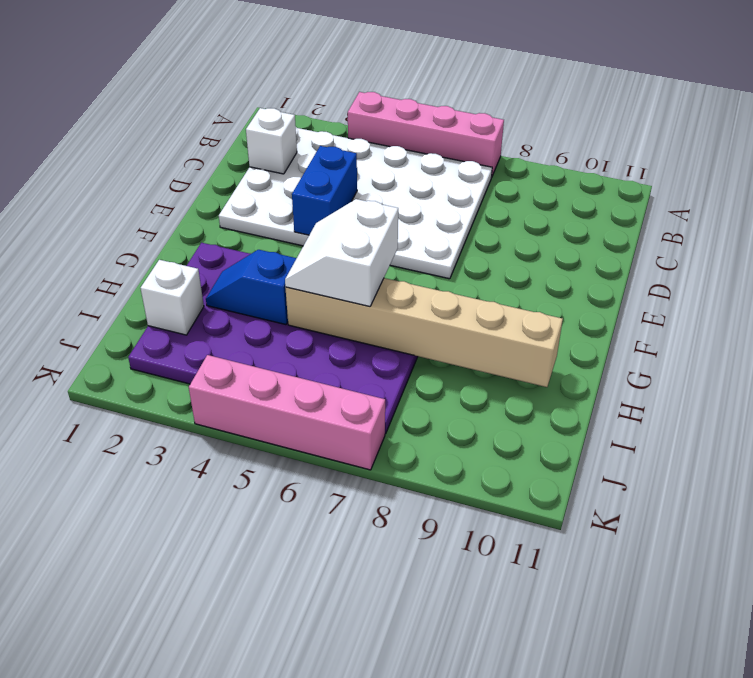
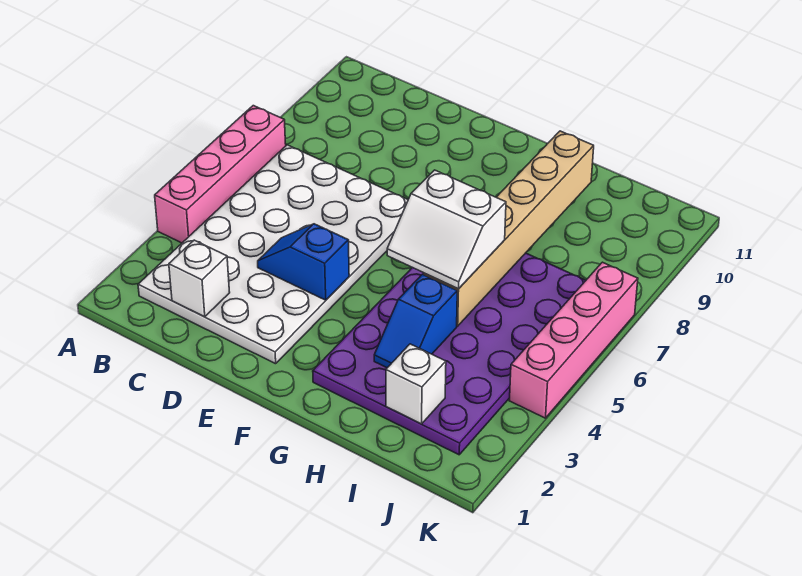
blue 1x2 brick [292,146,357,235] -> blue 1x2 slope [258,224,349,300]

